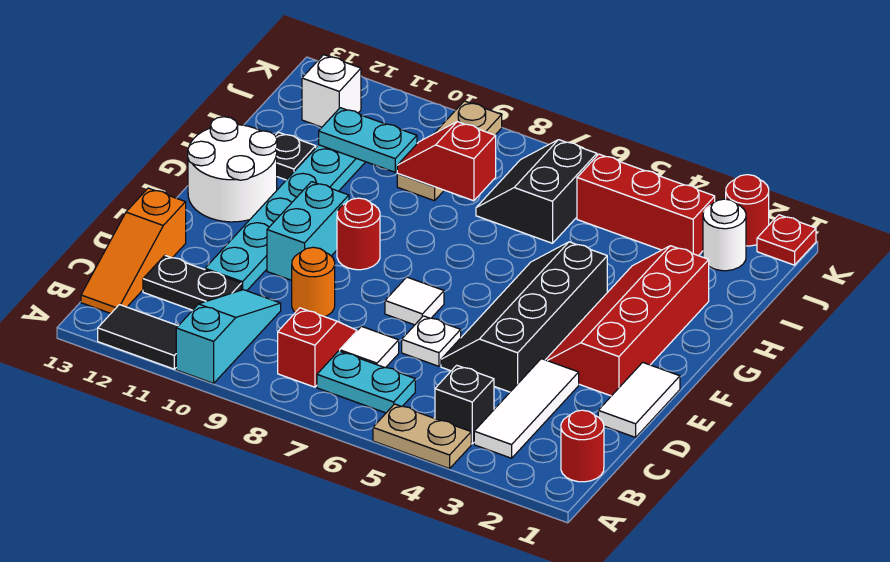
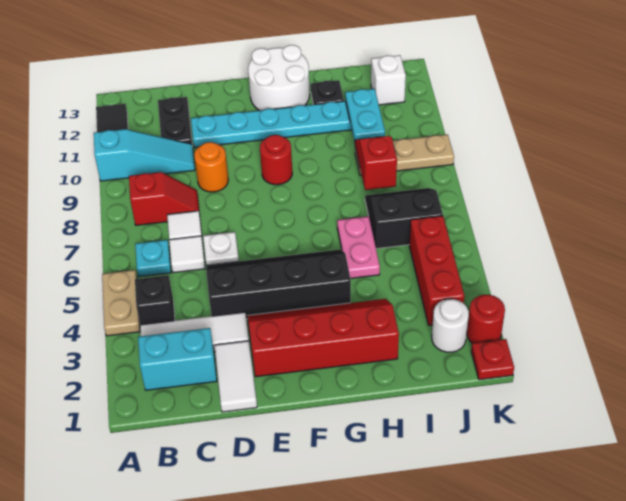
red 1x1 round brick [561,410,604,482] -> none
cyan 1x2 plate [317,351,415,413] -> cyan 1x1 plate [135,240,171,277]
orange 1x3 slope [81,188,186,313] -> none
white 1x2 tile [598,362,680,437] -> white 1x2 tile turned to [215,341,257,412]
white 1x1 tile [385,277,444,325] -> white 1x1 tile moved to [169,236,205,273]
cyan 1x2 brick [267,182,349,280] -> cyan 1x2 brick moved to [138,328,217,390]
none -> pink 1x2 plate [337,216,380,279]

